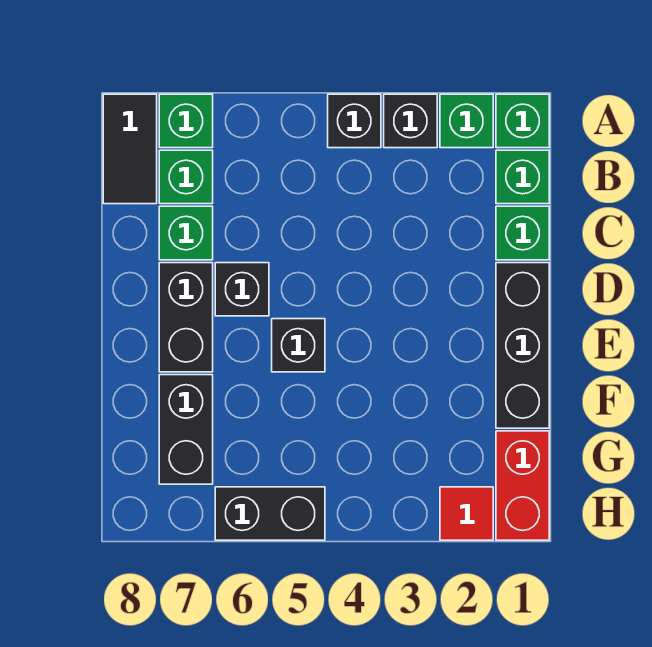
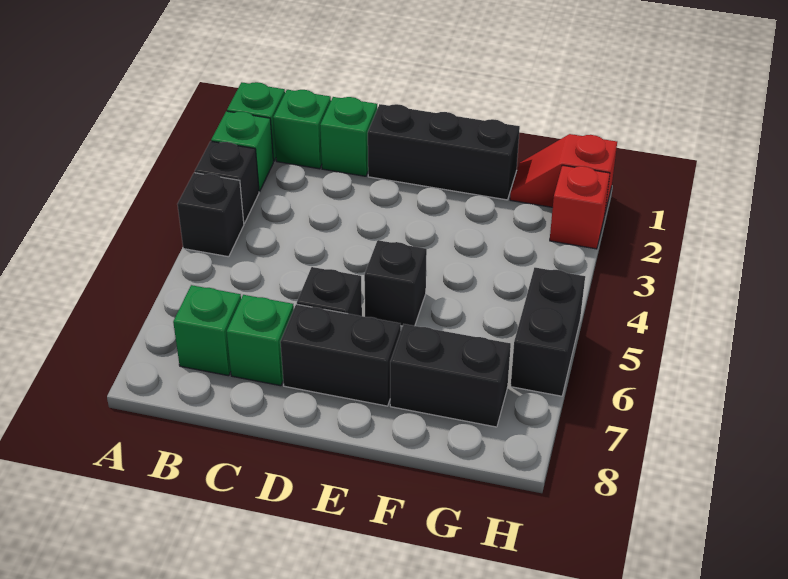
green 1x1 brick [159,94,213,148] -> none
black 1x2 tile [103,94,157,204] -> none
red 1x2 brick [496,431,549,540] -> red 1x2 slope [510,134,617,212]
red 1x1 tile [440,487,493,540] -> red 1x1 brick [550,165,610,249]

